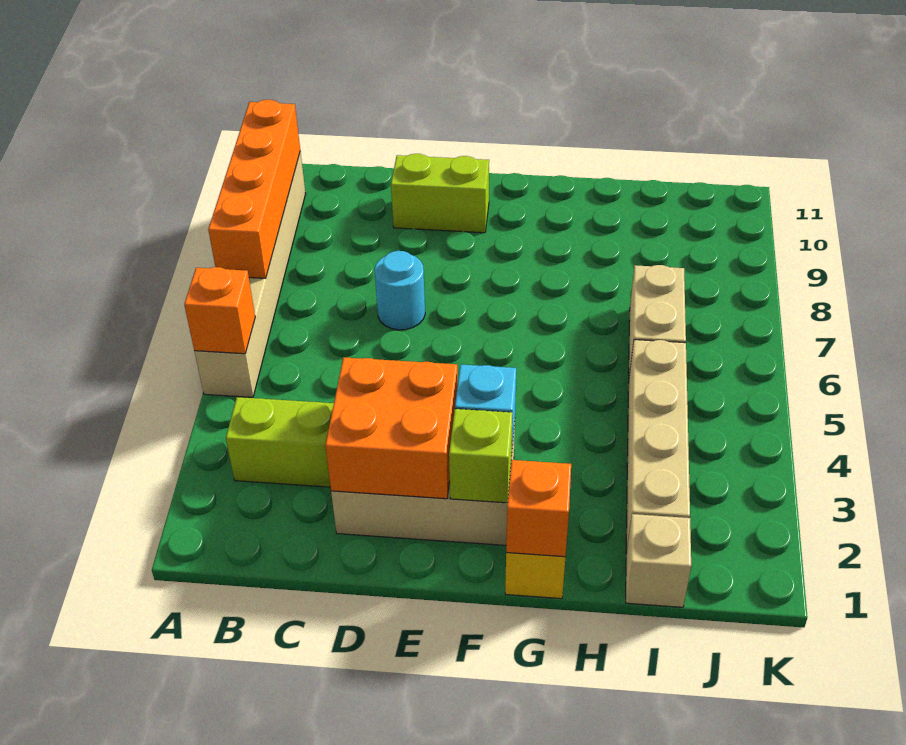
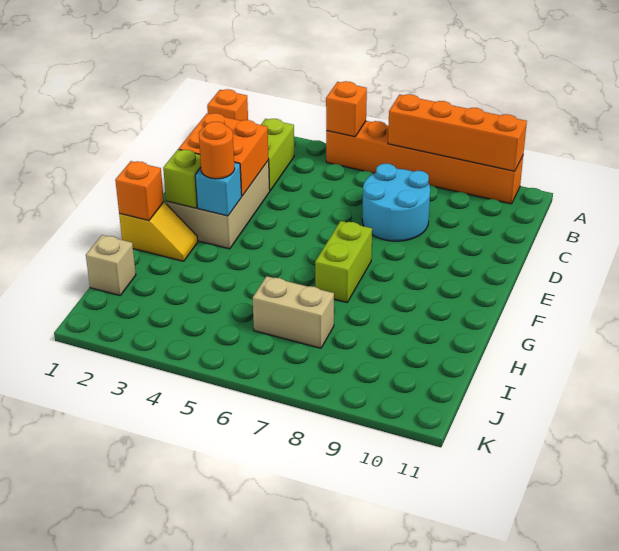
none -> orange 1x1 brick [207,89,248,121]
tan 1x6 brick [194,151,306,397] -> orange 1x6 brick [326,121,523,204]
cyan 1x1 round brick [375,251,425,330] -> cyan 2x2 round brick [362,164,430,241]
lime 1x2 brick [391,154,489,233] -> lime 1x2 brick moved to [315,221,372,302]
none -> orange 1x1 round brick [199,122,235,179]
tan 1x4 brick [626,340,690,554] -> none

